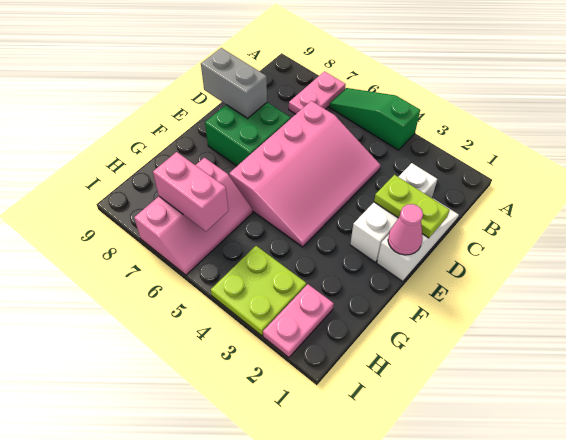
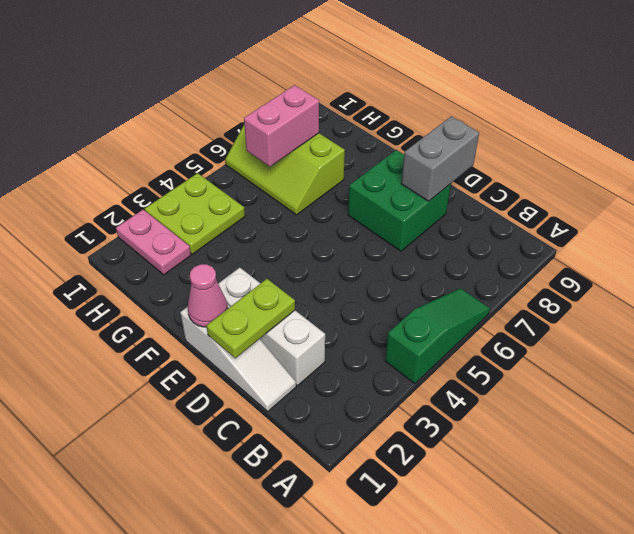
pink 1x2 plate [289,71,346,114] -> none
pink 3x4 slope [229,101,381,247] -> none
pink 2x3 slope [134,158,253,275] -> lime 2x3 slope [225,125,345,215]

